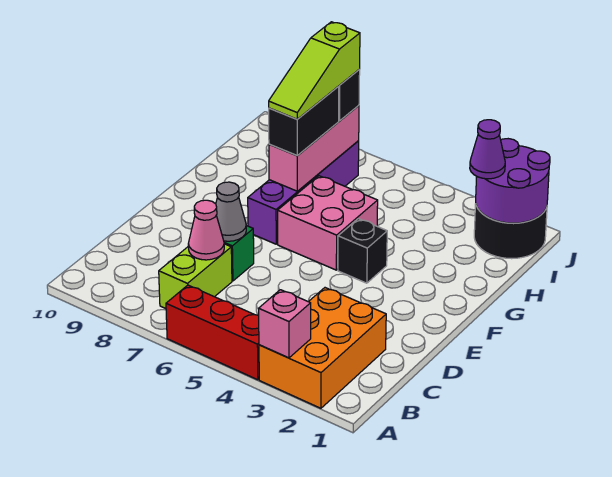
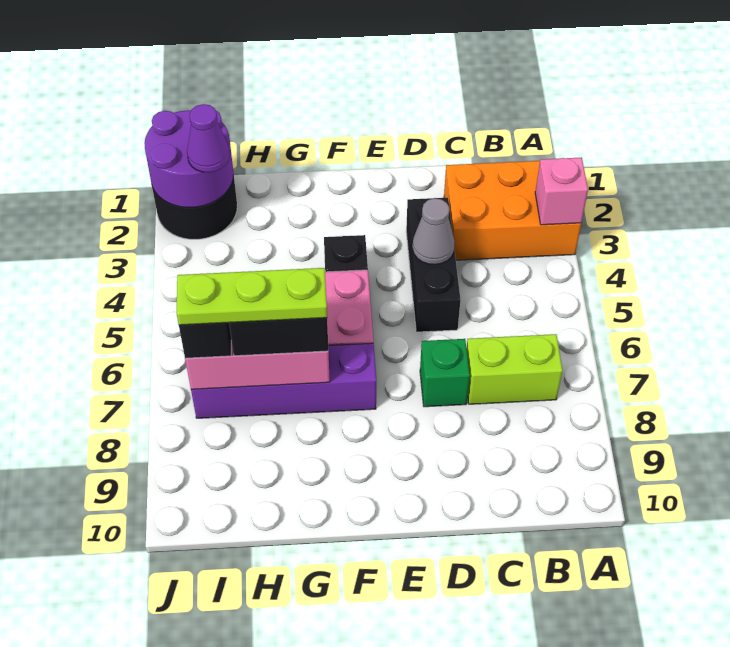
red 1x3 brick [166,285,259,380] -> none
pink 1x1 cone [188,200,224,260] -> none
none -> black 1x3 brick [406,198,460,332]
grey 1x1 cone [216,182,246,241] -> grey 1x1 cone moved to [413,198,455,265]
lime 1x3 slope [269,22,360,119] -> lime 1x3 plate [177,268,327,325]

